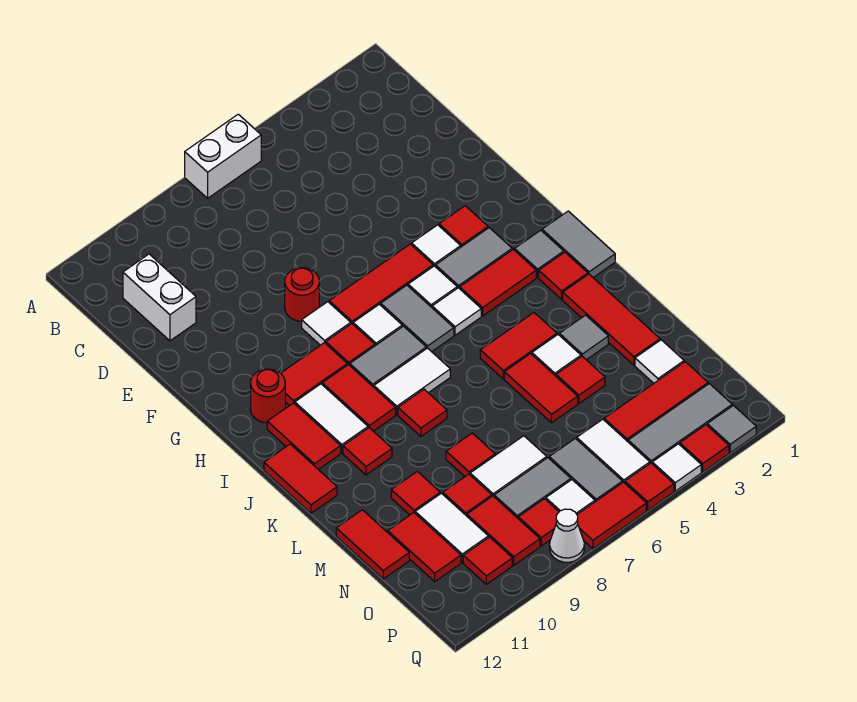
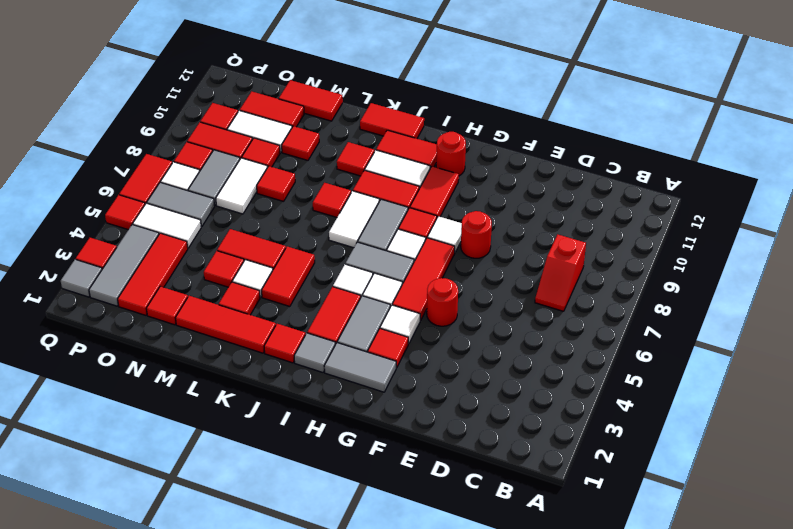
white 1x2 brick [185,114,261,198] -> none
none -> red 1x2 slope [535,234,586,311]
white 1x2 brick [123,254,196,341] -> none
none -> red 1x1 round brick [427,278,458,326]
grey 1x2 tile [542,211,615,277] -> grey 1x2 tile moved to [324,343,396,392]
grey 1x1 tile [559,315,608,360] -> red 1x1 tile [219,282,260,315]
white 1x1 tile [635,340,684,383] -> red 1x1 tile [146,286,188,325]
white 1x1 tile [652,444,701,491] -> none
white 1x1 cone [550,509,584,562] -> none

